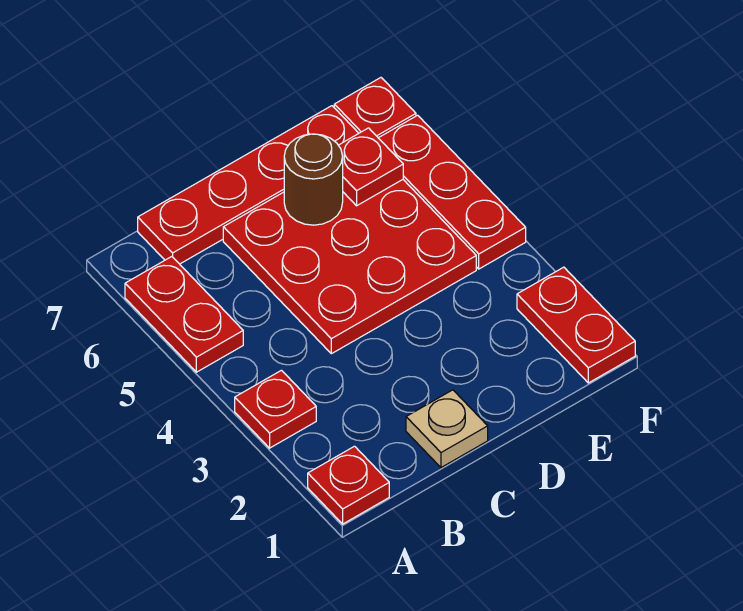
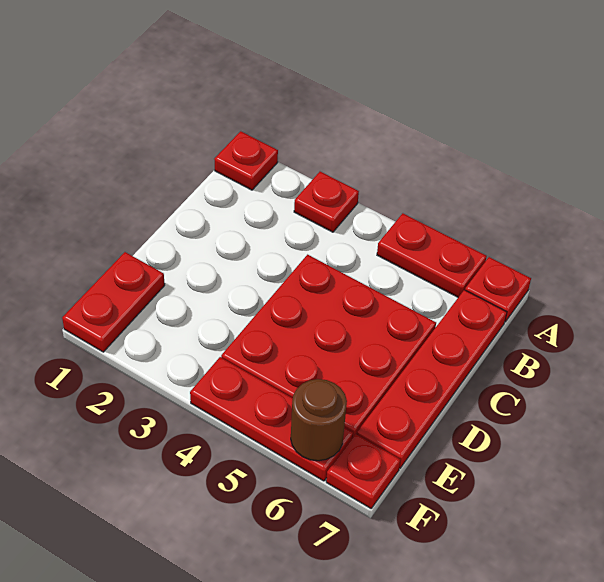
tan 1x1 plate [406,390,488,468] -> none
brown 1x1 round brick [284,134,343,225] -> brown 1x1 round brick moved to [291,379,347,461]
red 1x1 plate [338,128,403,206] -> red 1x1 plate moved to [465,257,531,322]
red 1x2 plate [517,267,635,383] -> red 1x2 plate turned to [62,252,165,352]

